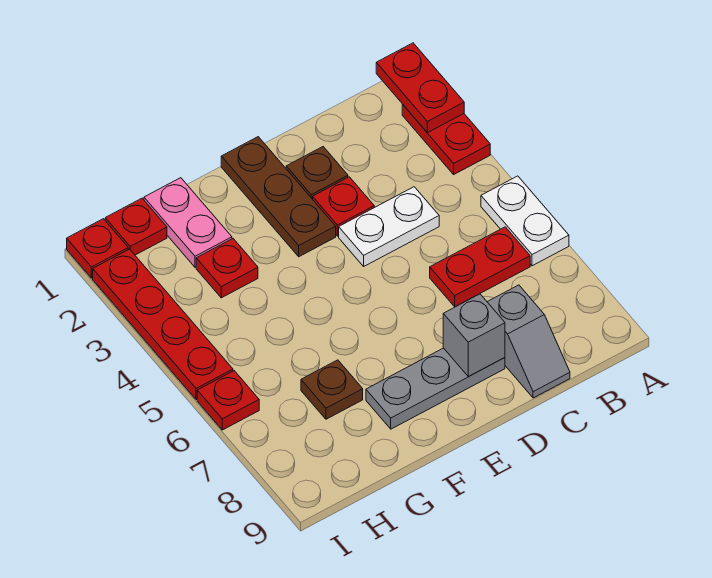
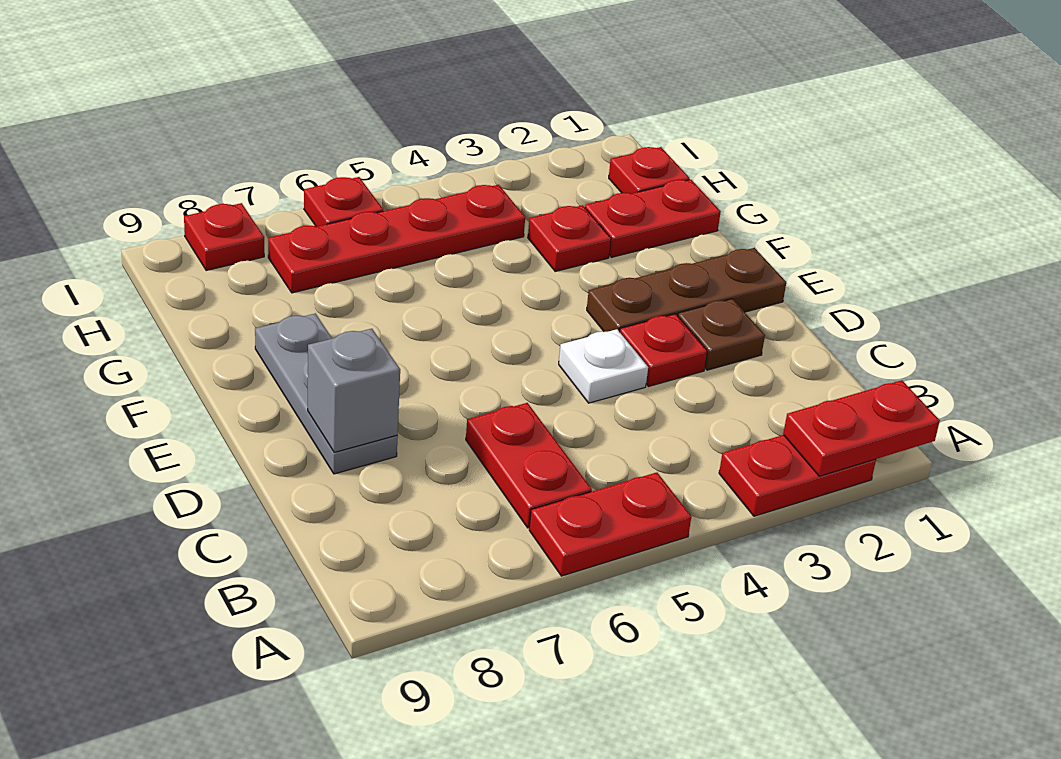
white 1x2 plate [481,176,569,266] -> red 1x2 plate [529,472,692,576]
white 1x2 plate [339,187,439,266] -> white 1x1 plate [559,329,648,403]
grey 1x2 slope [488,285,570,398] -> none
pink 1x2 plate [144,178,232,267] -> red 1x2 plate [585,179,721,257]
brown 1x1 plate [301,360,363,419] -> none
red 1x1 plate [67,219,128,278] -> red 1x1 plate moved to [184,203,264,270]
red 1x4 plate [93,249,233,400] -> red 1x4 plate moved to [268,185,525,293]

